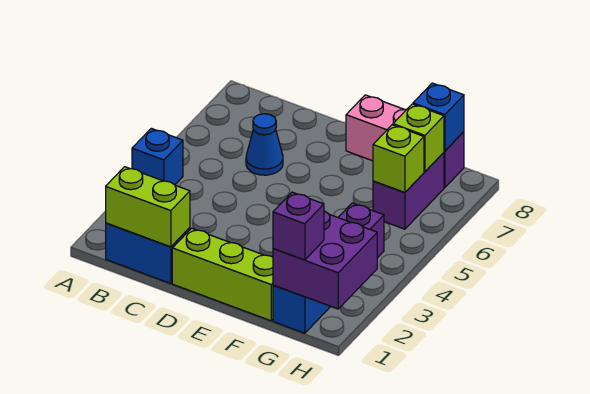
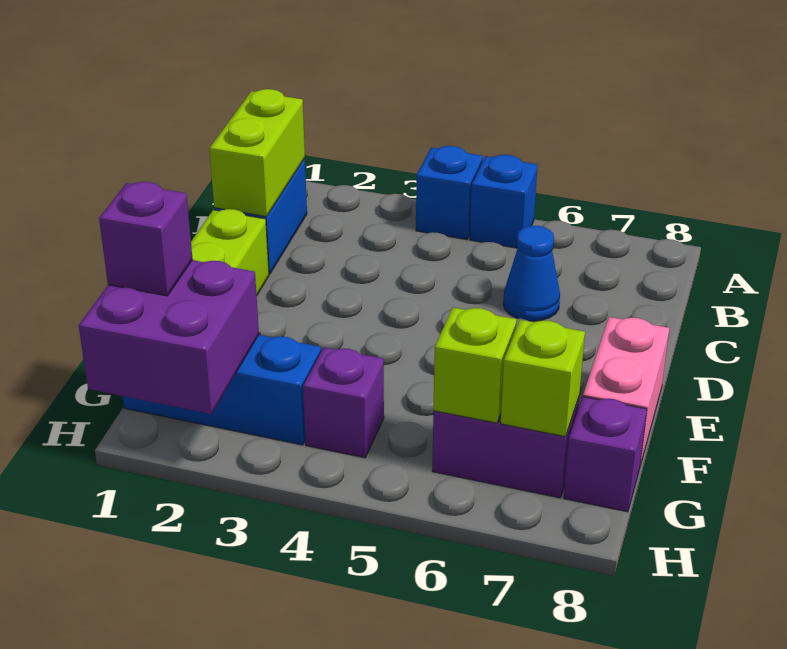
blue 1x1 brick [413,83,464,151] -> blue 1x1 brick moved to [470,155,537,248]

